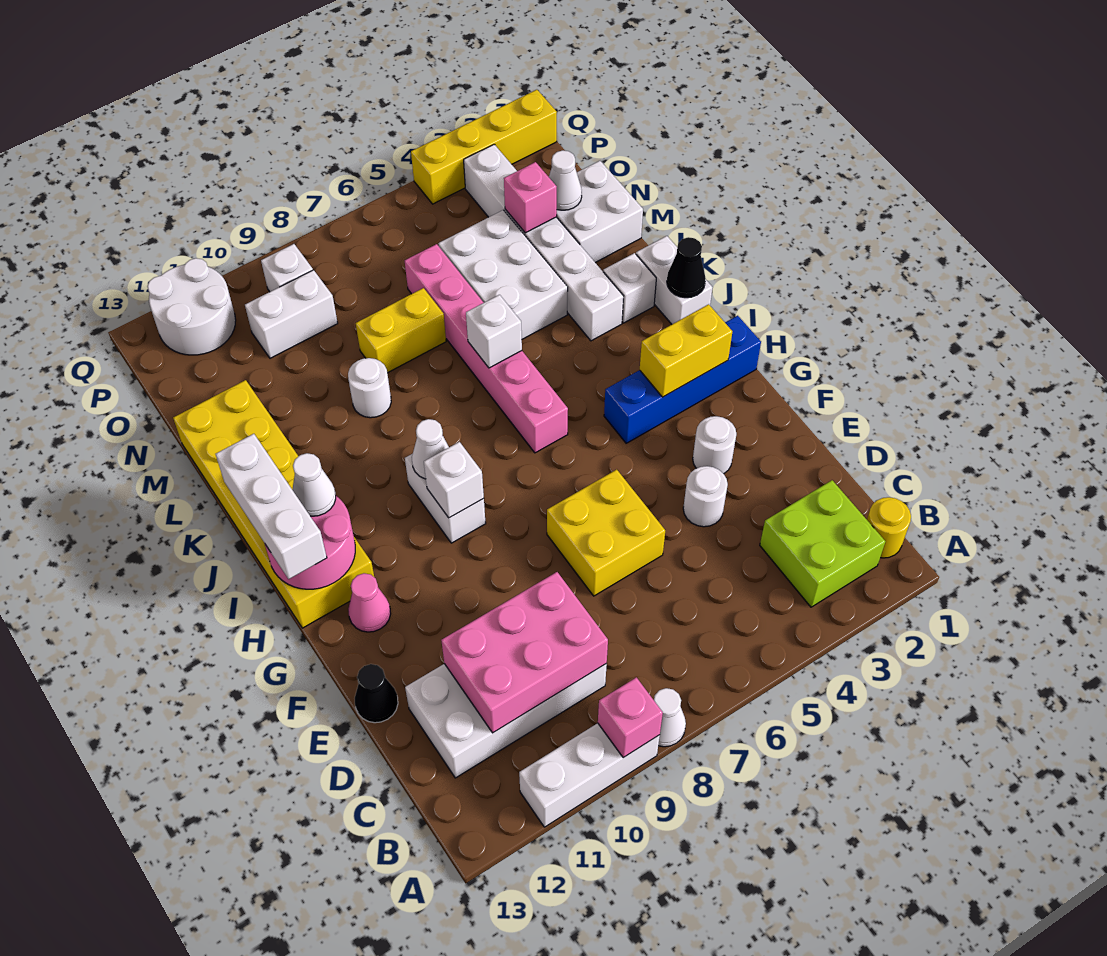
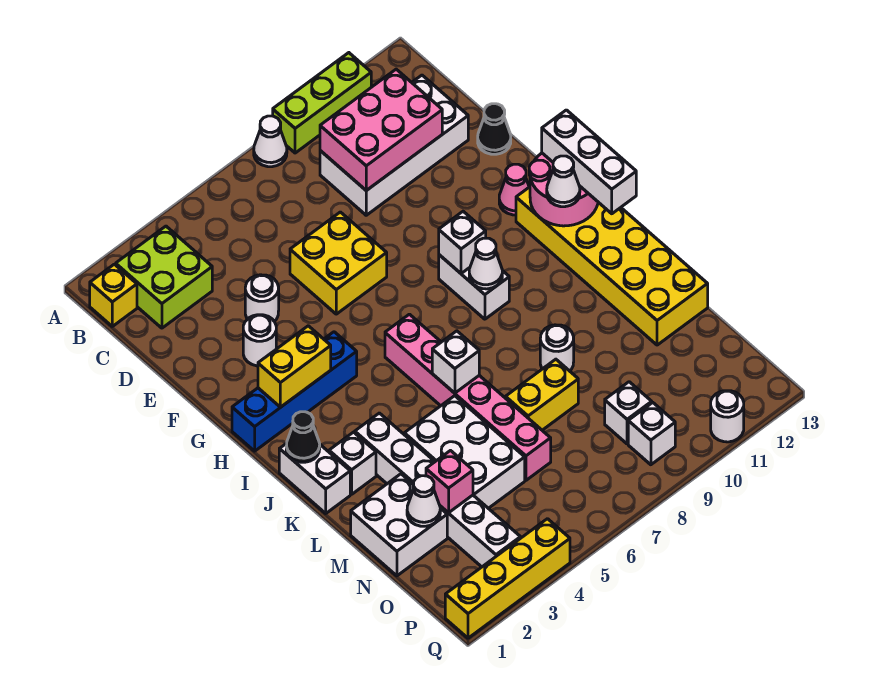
white 1x3 brick [519,723,660,827] -> lime 1x3 brick [273,53,371,153]
pink 1x1 brick [598,677,663,758] -> none
yellow 1x1 round brick [867,497,911,558] -> yellow 1x1 brick [90,264,137,326]
white 1x2 brick [245,270,338,358] -> white 1x1 brick [605,382,652,444]
white 2x2 round brick [147,258,236,355] -> white 1x1 round brick [711,391,744,442]

